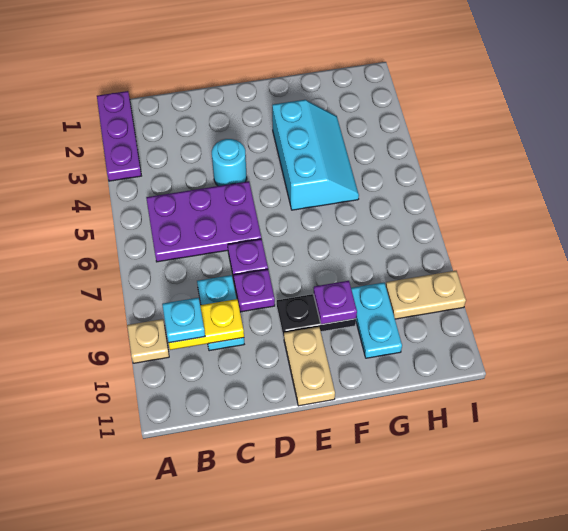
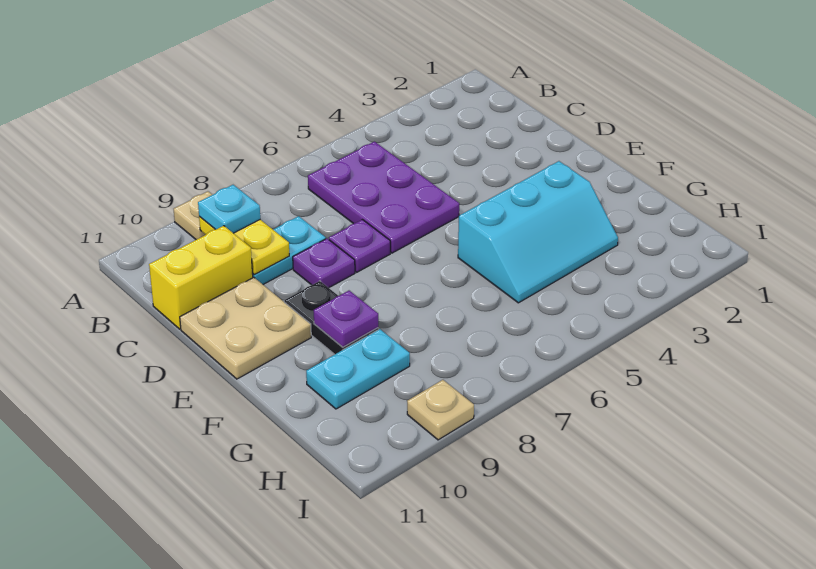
purple 1x3 plate [97,91,141,181] -> none
none -> yellow 1x2 brick [149,226,253,329]
cyan 1x1 round brick [212,139,247,186] -> none
tan 1x2 plate [284,327,335,406] -> tan 2x2 plate [180,277,311,379]
tan 1x2 plate [386,271,466,319] -> tan 1x1 plate [407,380,474,440]

